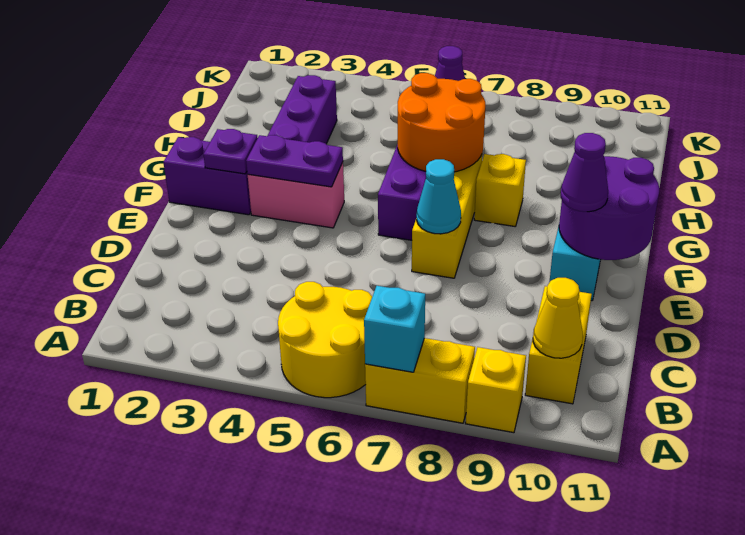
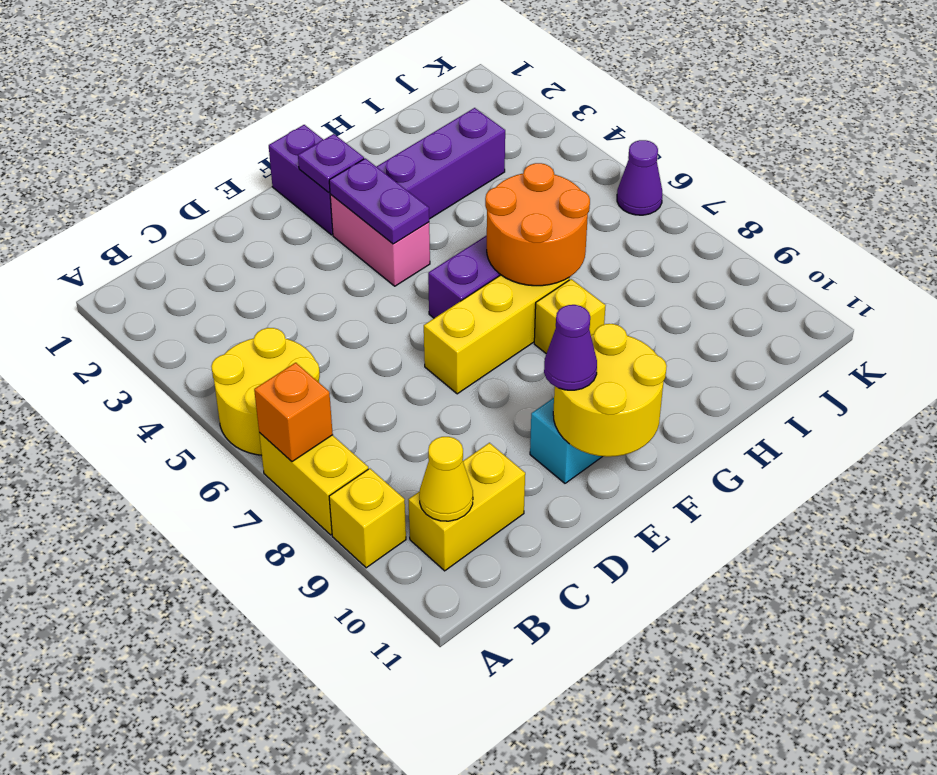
cyan 1x1 brick [364,286,425,372] -> orange 1x1 brick [254,363,333,462]
cyan 1x1 cone [417,159,461,234] -> none
purple 2x2 round brick [559,156,659,260] -> yellow 2x2 round brick [553,324,667,457]

